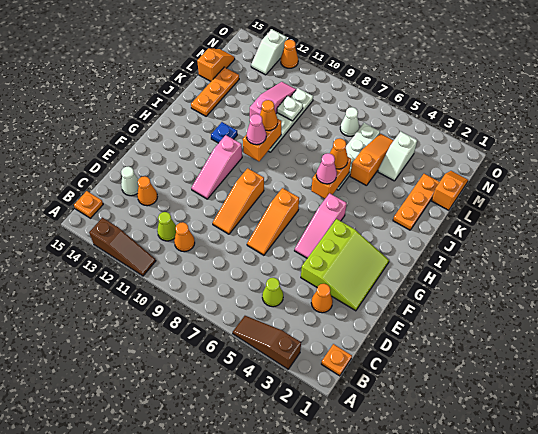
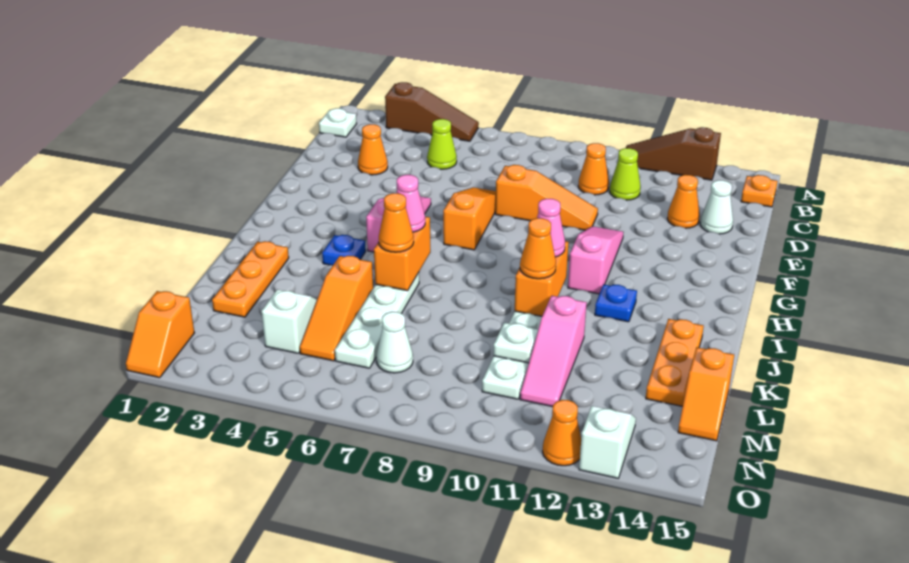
orange 1x1 plate [321,344,352,376] -> white 1x1 plate [319,108,357,137]
lime 3x3 slope [301,219,389,311] -> none
orange 1x3 slope [213,168,264,234] -> orange 1x3 slope turned to [495,165,598,230]
none -> blue 1x1 plate [322,235,366,265]
orange 1x2 slope [432,171,468,210] -> orange 1x2 slope moved to [126,291,194,378]

